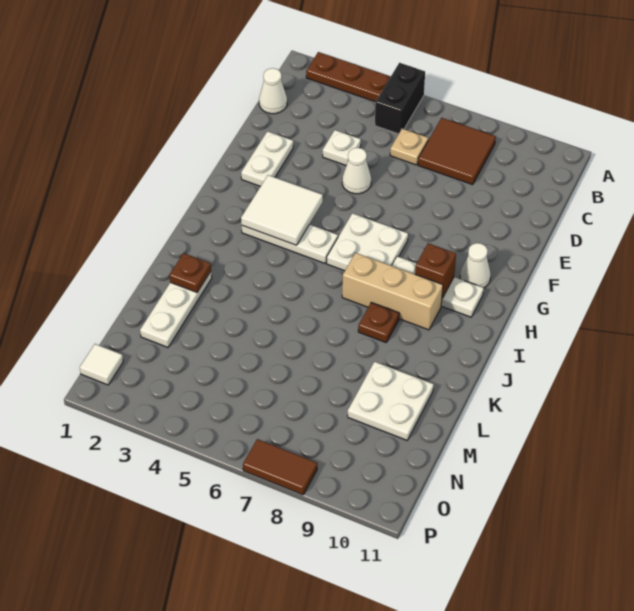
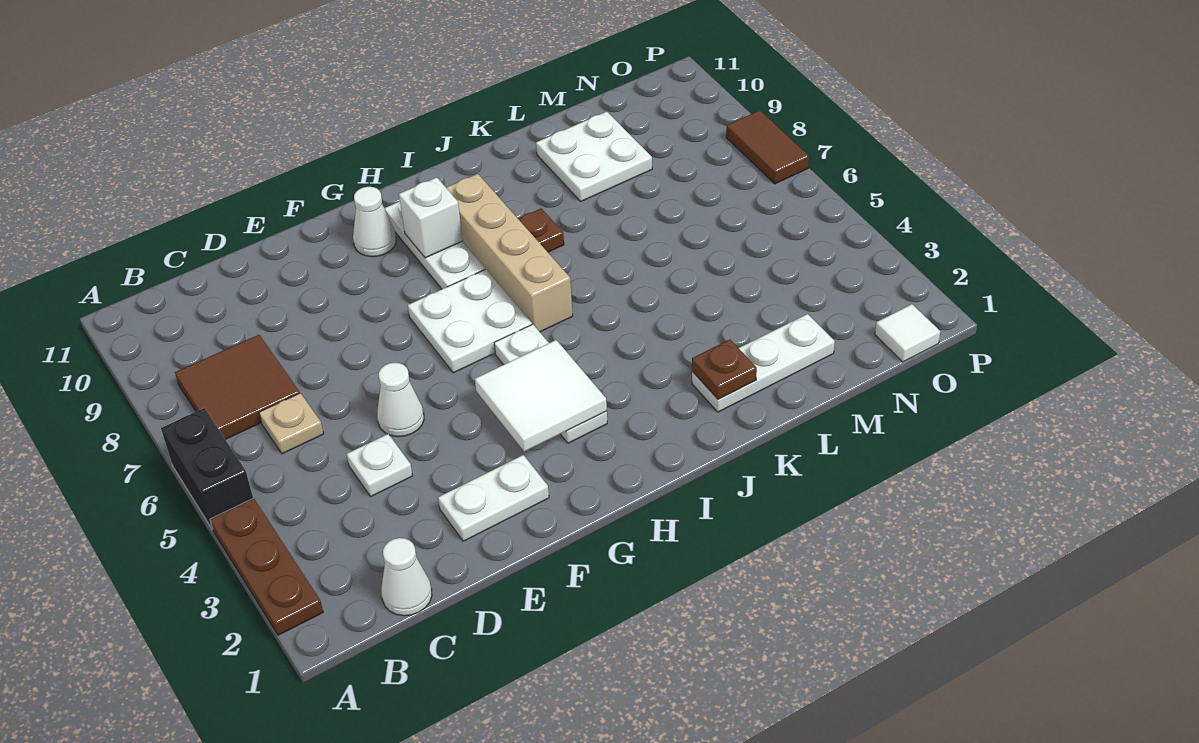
black 1x2 brick [375,63,425,134] -> black 1x2 brick turned to [161,408,253,530]
brown 1x1 brick [415,243,456,298] -> white 1x1 brick [399,177,463,258]
tan 1x3 brick [342,253,443,330] -> tan 1x4 brick [446,174,573,332]

